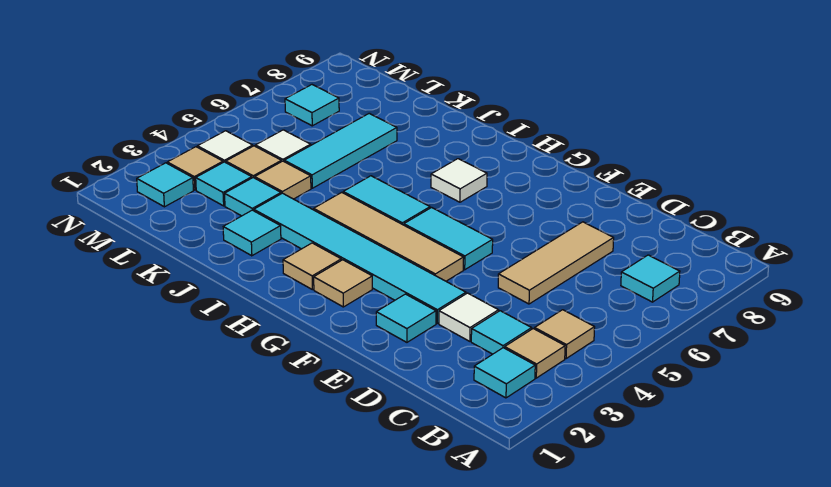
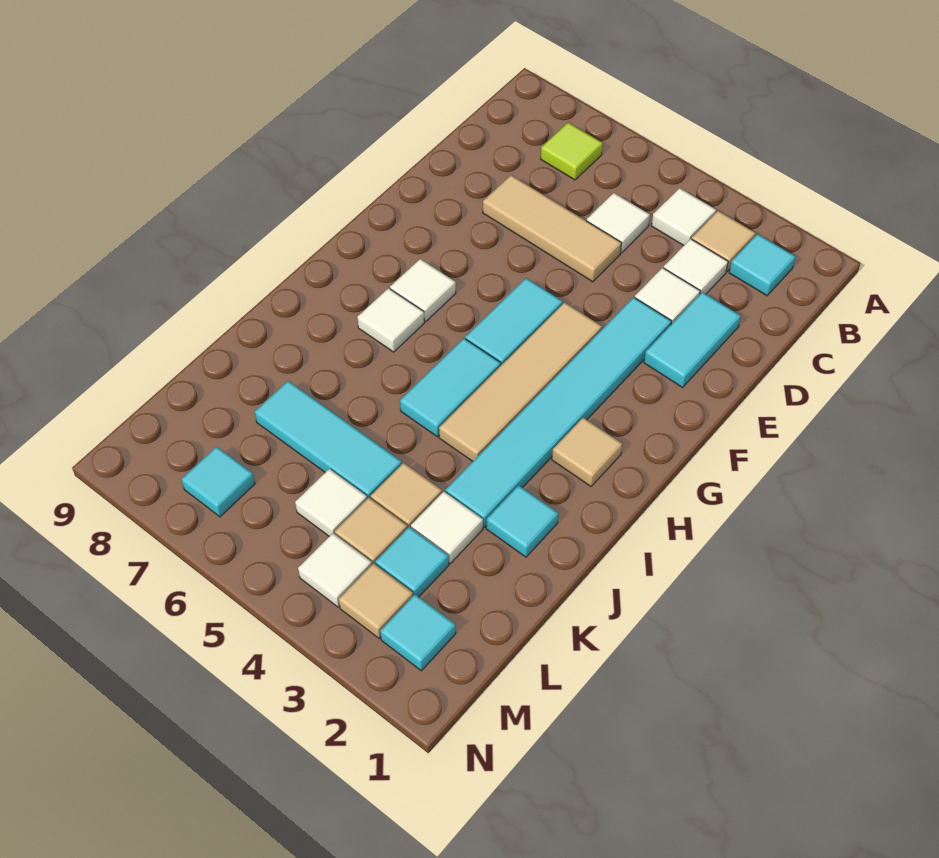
tan 1x1 tile [535,310,595,359] -> white 1x1 tile [652,188,716,245]
cyan 1x1 tile [621,255,680,302] -> lime 1x1 tile [541,123,603,180]
cyan 1x1 tile [471,311,532,354] -> white 1x1 tile [664,239,728,294]
none -> white 1x1 tile [586,193,650,253]
cyan 1x1 tile [376,294,436,342] -> cyan 1x2 tile [644,292,741,387]
tan 1x1 tile [314,260,372,307] -> none
none -> white 1x1 tile [390,259,456,322]
cyan 1x1 tile [225,178,281,216] -> white 1x1 tile [411,492,483,563]

